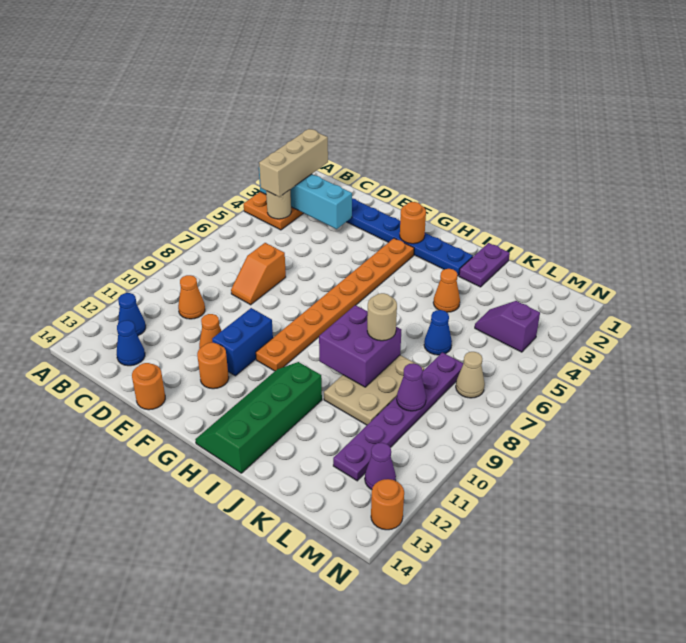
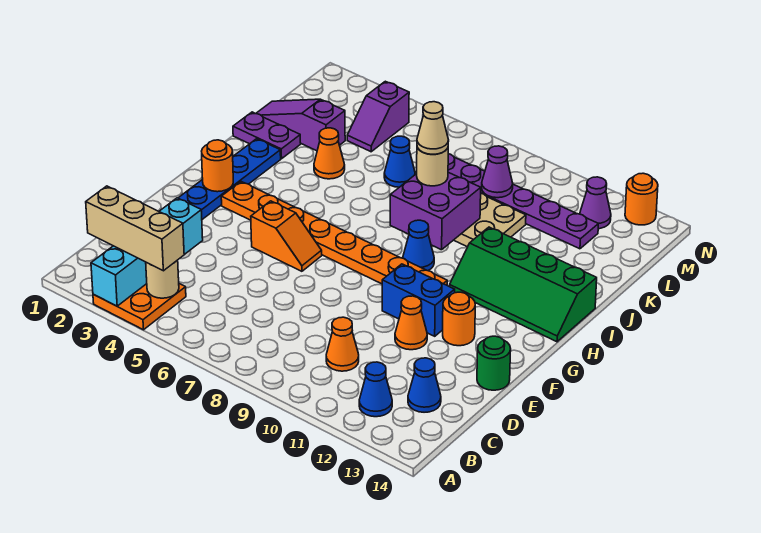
orange 1x2 slope [231,243,286,305] -> orange 1x2 slope moved to [251,201,322,271]
orange 1x1 round brick [132,363,165,410] -> green 1x1 round brick [477,336,511,390]
none -> blue 1x1 cone [403,220,434,271]
none -> purple 1x3 slope [256,99,345,151]
tan 1x1 cone [456,352,485,398] -> tan 1x1 cone moved to [417,102,449,154]

